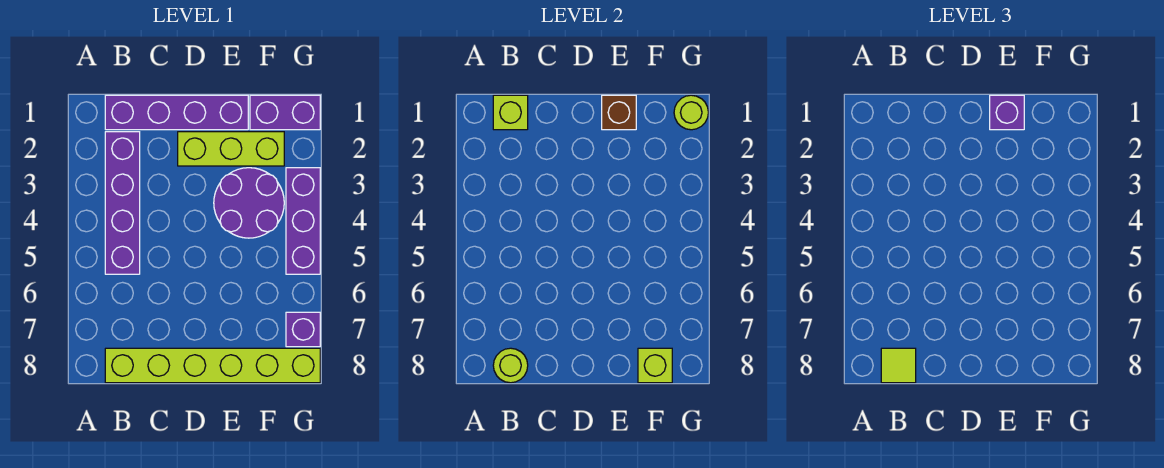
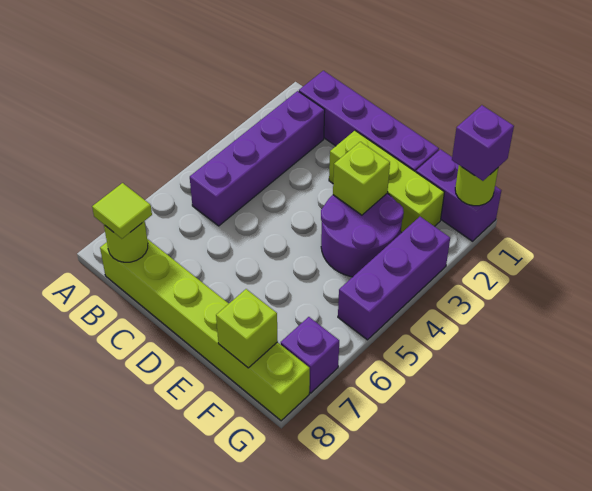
lime 1x1 brick [493,95,528,130] -> lime 1x1 brick moved to [333,142,390,215]
brown 1x1 brick [602,95,636,130] -> none
purple 1x1 brick [990,95,1024,130] -> purple 1x1 brick moved to [452,105,514,181]

